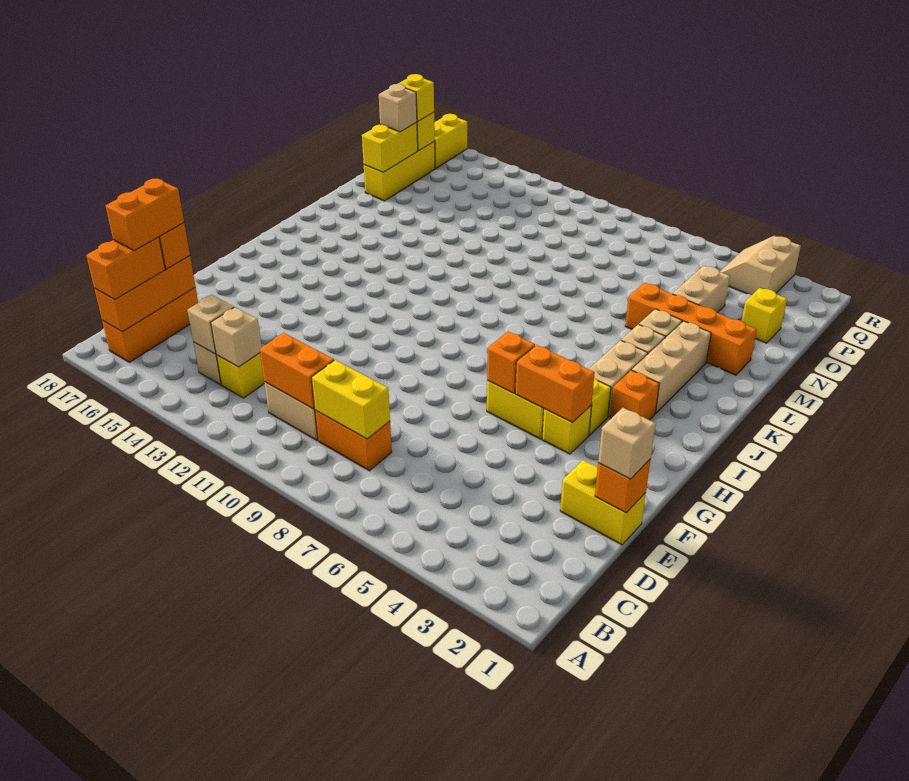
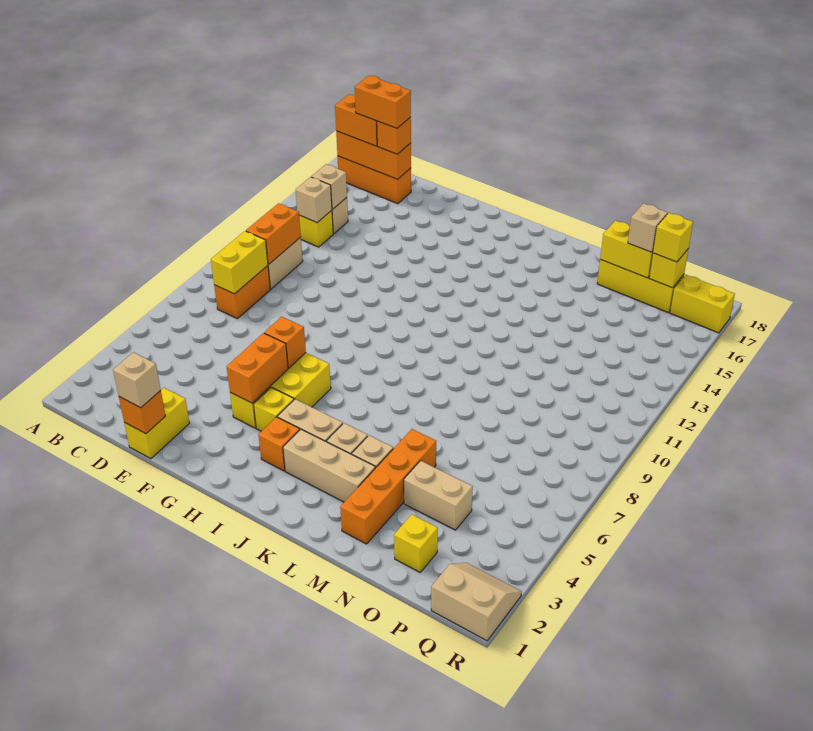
tan 2x2 slope [720,236,801,295] -> tan 2x2 slope moved to [431,563,522,641]

